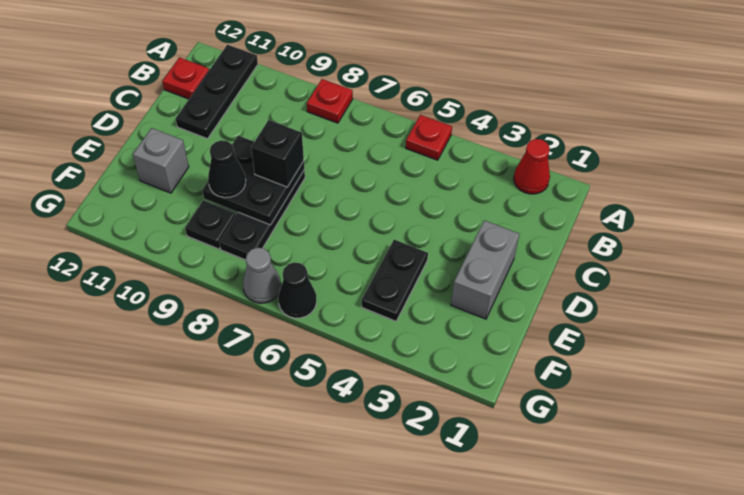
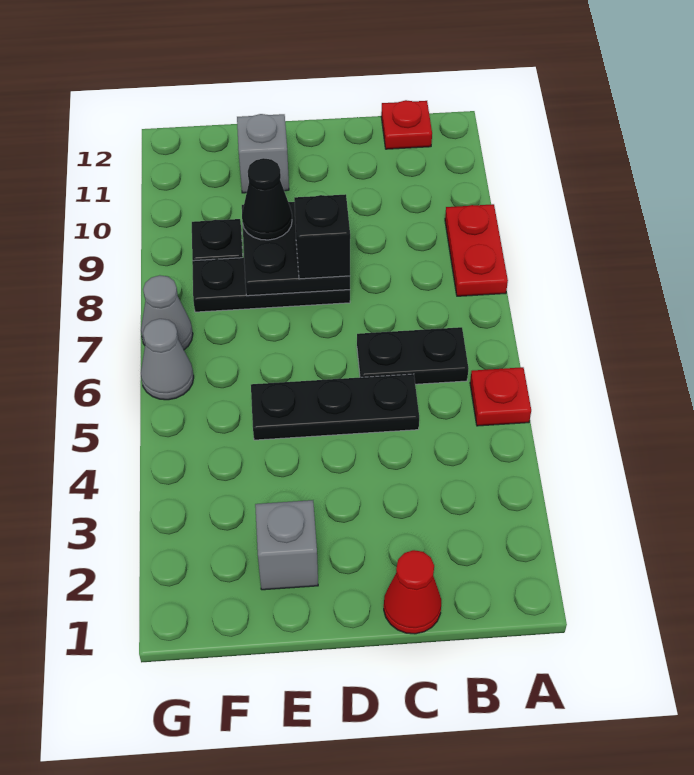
red 1x1 cone [514,139,550,194] -> red 1x1 cone moved to [384,550,441,634]
red 1x1 plate [307,79,353,123] -> red 1x2 plate [445,204,508,296]
black 1x3 plate [176,45,258,139] -> black 1x3 plate moved to [251,374,419,440]
grey 1x2 brick [451,220,519,319] -> grey 1x1 brick [255,500,318,590]
black 1x2 plate [362,240,428,321] -> black 1x2 plate moved to [357,327,468,384]
black 1x1 cone [278,262,317,318] -> grey 1x1 cone [141,319,194,400]

